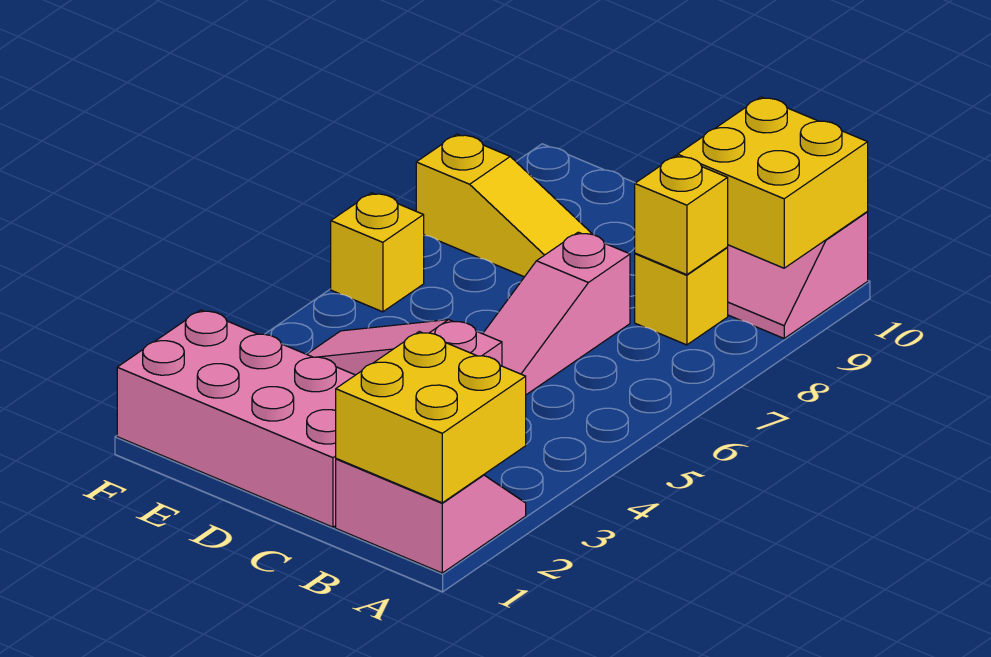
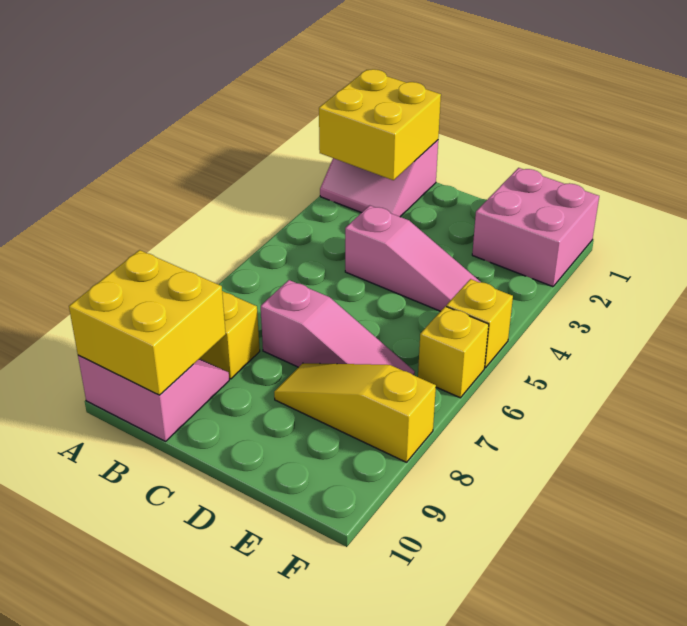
yellow 1x1 brick [635,156,728,275] -> yellow 1x1 brick moved to [446,279,513,368]
pink 2x4 brick [117,310,355,527] -> pink 2x2 brick [472,168,599,287]
pink 1x3 slope [483,232,630,395] -> pink 1x3 slope turned to [261,280,415,376]

